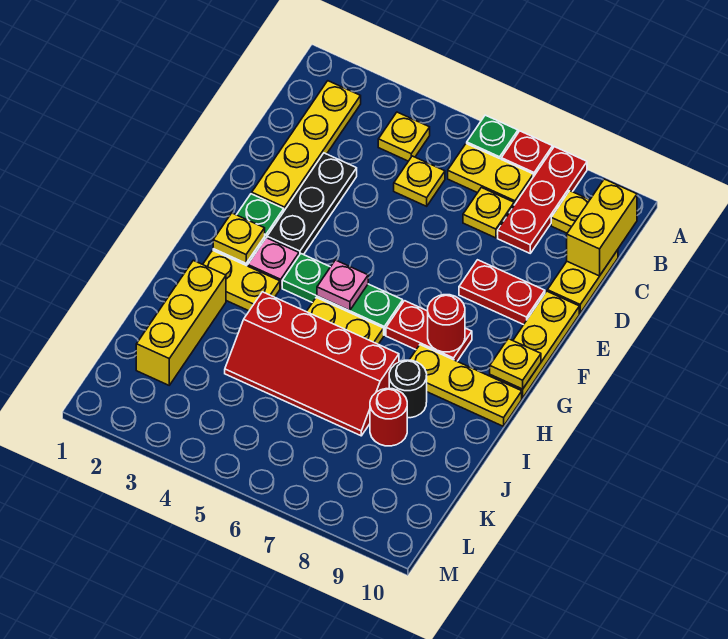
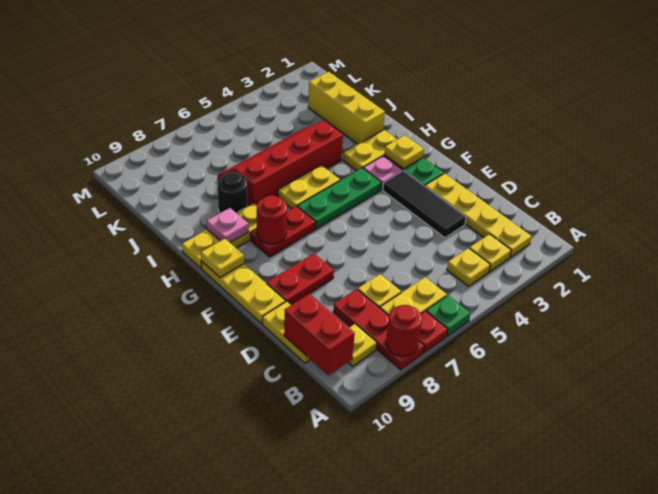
yellow 1x2 brick [567,179,637,276] -> red 1x2 brick [284,294,355,375]
yellow 1x1 plate [394,156,445,206] -> yellow 1x1 plate moved to [469,234,511,272]
black 1x3 plate [267,153,357,255] -> black 1x3 tile [383,171,466,238]
pink 1x1 plate [317,260,368,311] -> pink 1x1 plate moved to [207,208,249,243]
red 1x1 round brick [370,389,407,446] -> red 1x1 round brick moved to [386,305,422,356]

